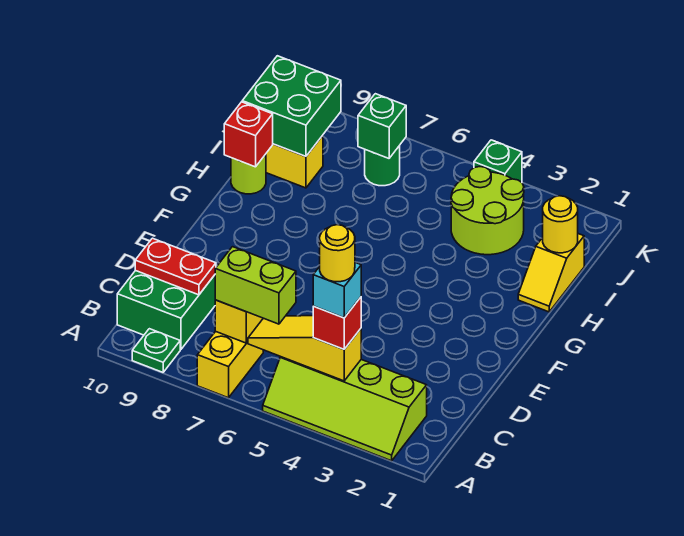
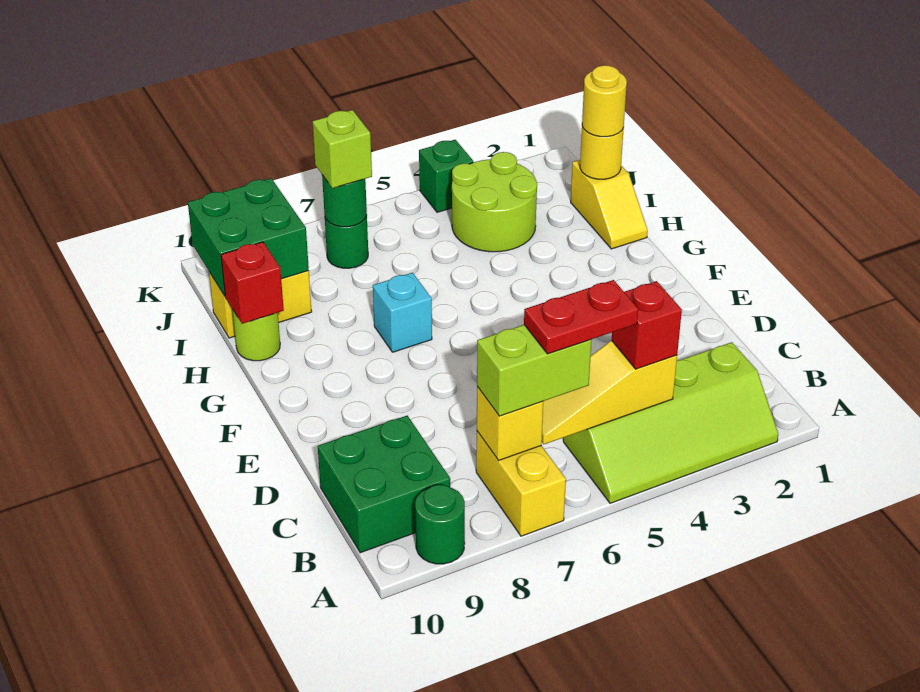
green 1x1 plate [132,329,180,372] -> green 1x1 round brick [415,485,465,564]
cyan 1x1 brick [313,262,361,318] -> cyan 1x1 brick moved to [373,273,432,352]
yellow 1x1 round brick [320,225,355,282] -> yellow 1x1 round brick moved to [582,65,627,137]
red 1x2 plate [135,238,216,295] -> red 1x2 plate moved to [524,280,638,354]
green 1x1 brick [358,94,406,158] -> green 1x1 round brick [322,175,367,227]
none -> lime 1x1 brick [313,110,372,188]

